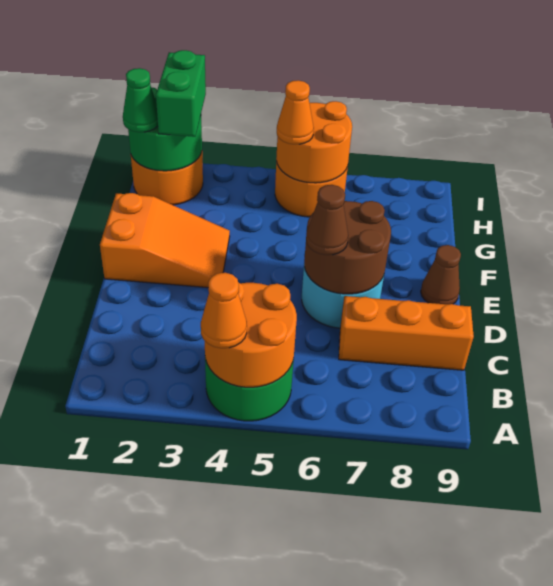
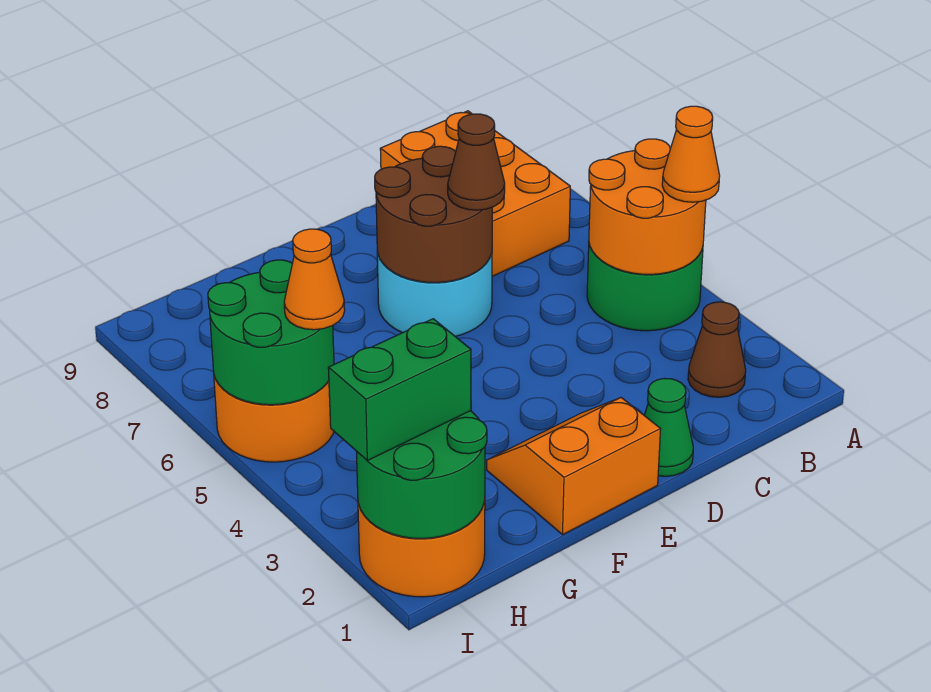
orange 1x3 brick [339,296,474,370] -> orange 2x3 brick [380,111,570,276]
orange 2x3 slope [100,193,230,288] -> orange 2x2 slope [487,398,661,535]
brown 1x1 cone [421,245,461,304] -> brown 1x1 cone moved to [688,302,746,397]
green 1x1 cone [123,68,158,132] -> green 1x1 cone moved to [644,378,693,476]
orange 2x2 round brick [277,101,352,183] -> green 2x2 round brick [208,260,334,405]

